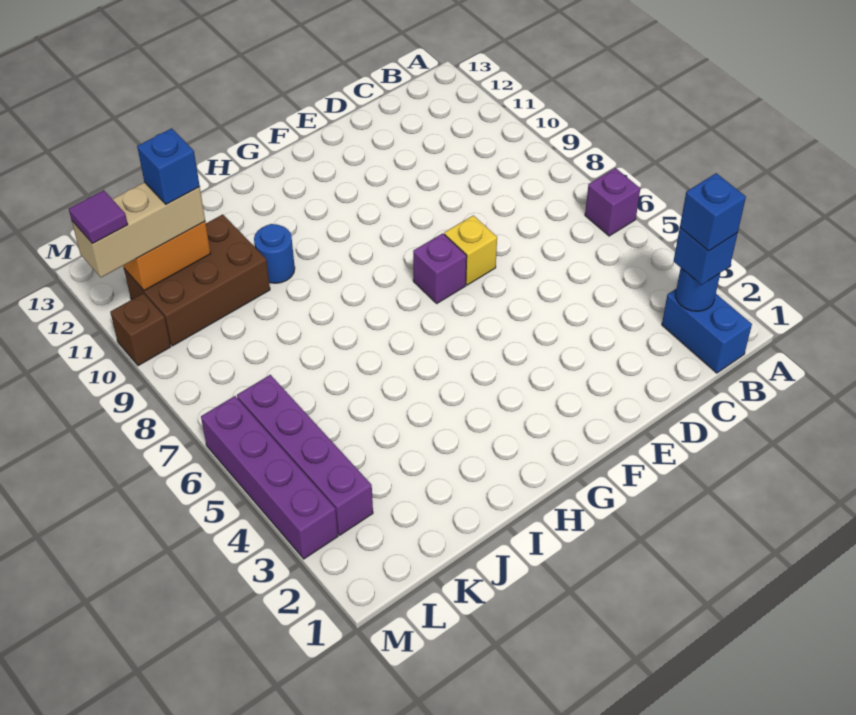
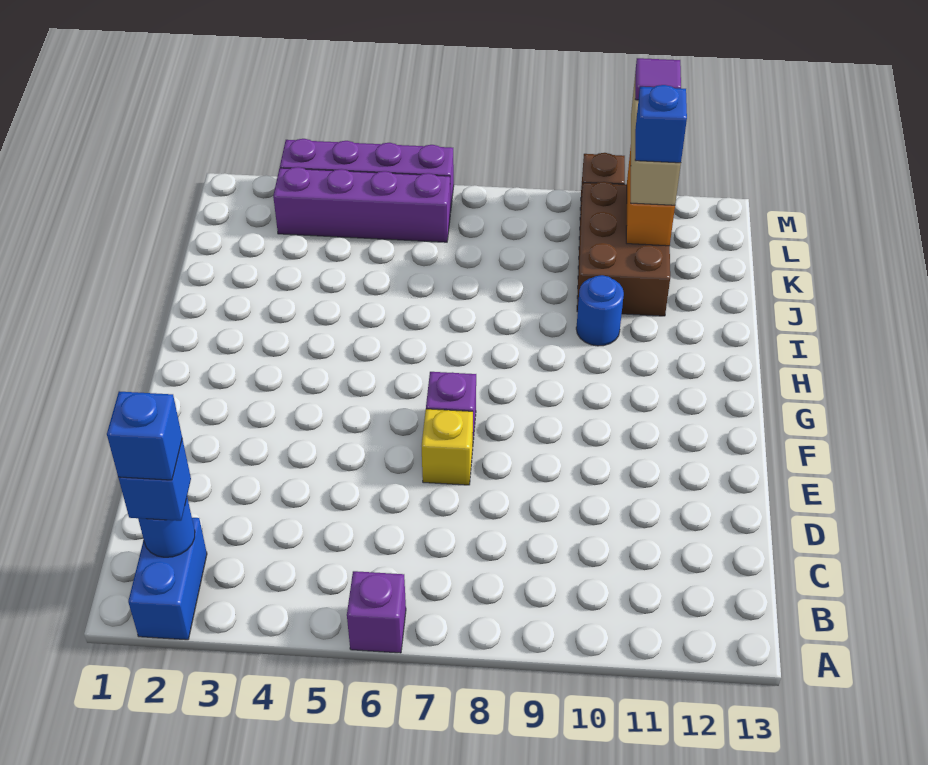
blue 1x2 brick [662,289,752,373] -> blue 1x2 brick turned to [128,518,207,640]

